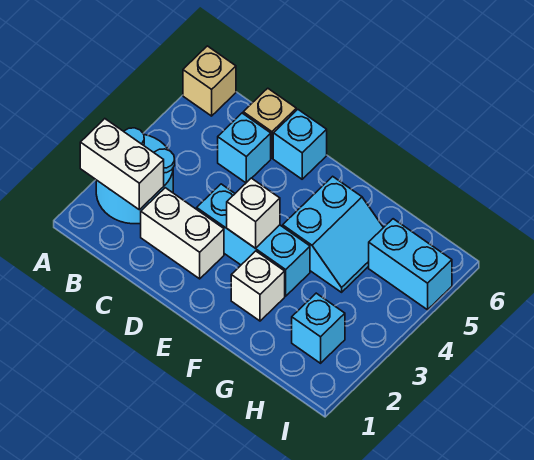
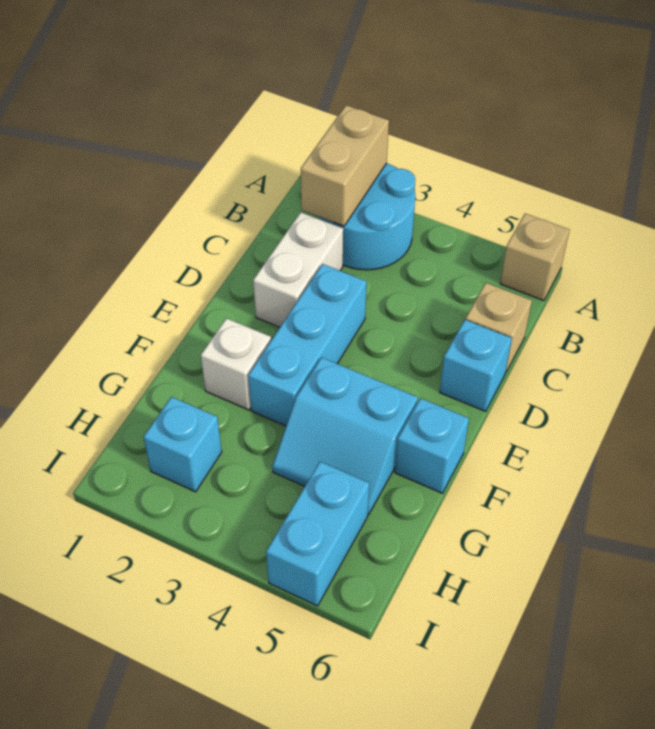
white 1x2 brick [80,119,164,210] -> tan 1x2 brick [301,105,389,226]
cyan 1x1 brick [218,113,271,183] -> cyan 1x1 brick moved to [395,398,469,493]
white 1x1 brick [227,178,280,248] -> none

